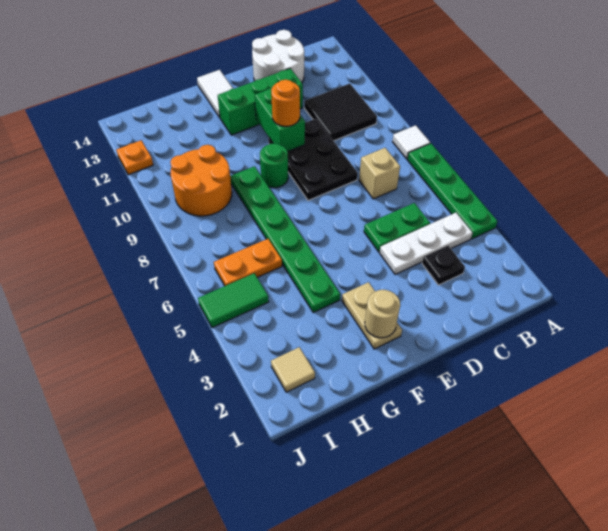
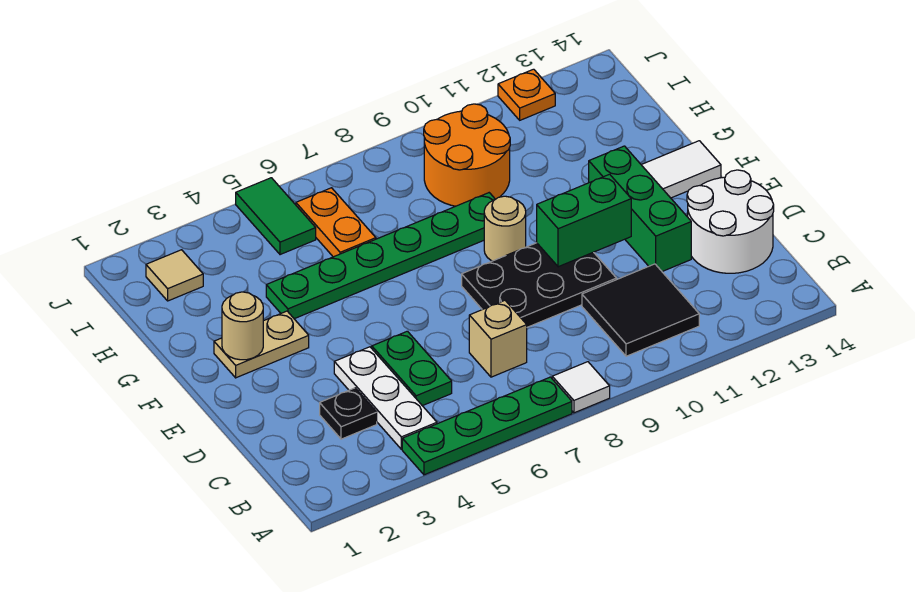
orange 1x1 round brick [271,80,300,126] -> none
green 1x1 round brick [260,143,288,188] -> tan 1x1 round brick [484,196,526,261]

